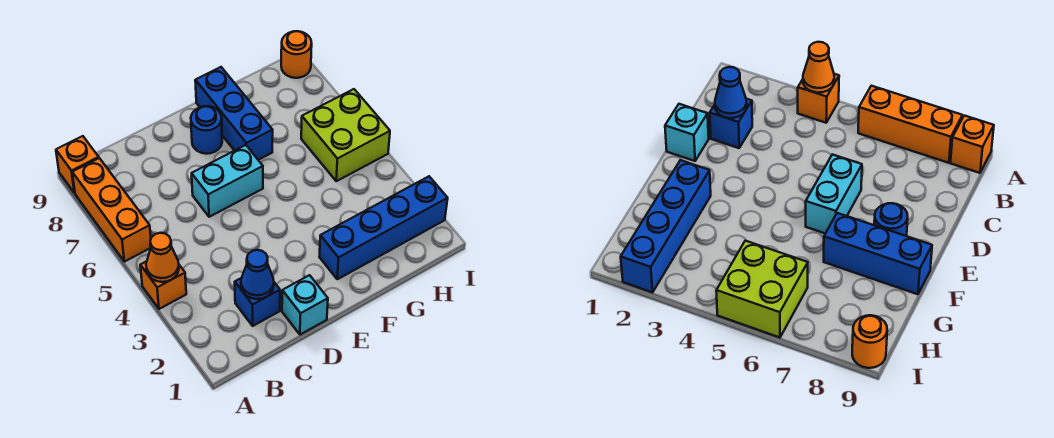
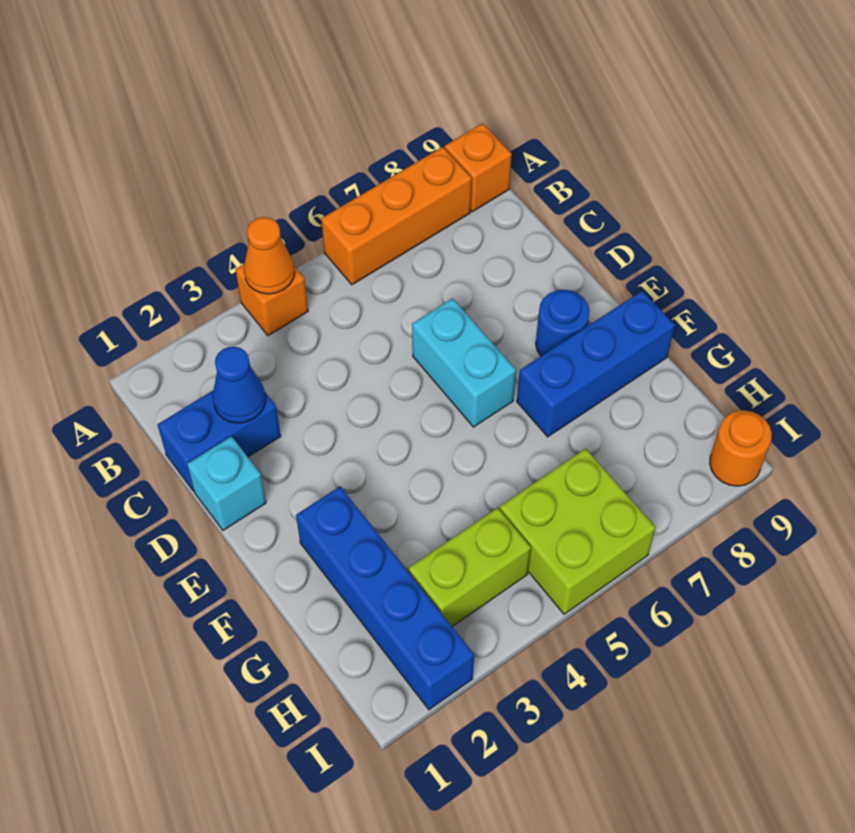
blue 1x1 brick [235,278,280,326] -> blue 1x2 brick [157,391,281,491]
none -> lime 1x2 brick [409,508,531,626]

